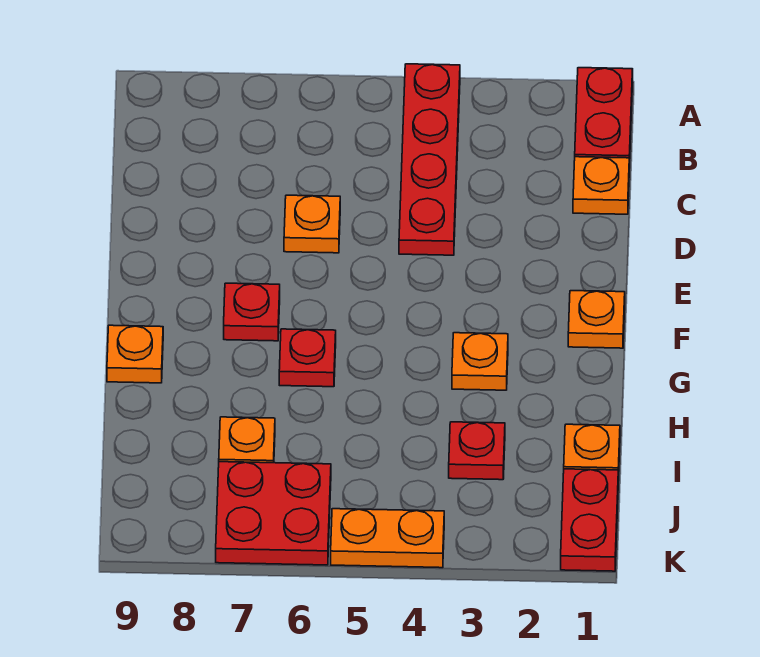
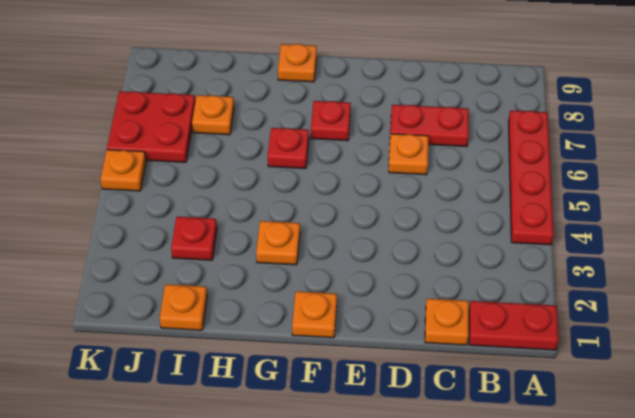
red 1x4 plate [399,64,460,255] -> red 1x4 plate turned to [508,110,554,245]
red 1x2 plate [561,469,618,571] -> red 1x2 plate moved to [390,105,469,147]
orange 1x2 plate [331,509,444,568] -> orange 1x1 plate [100,150,146,191]

